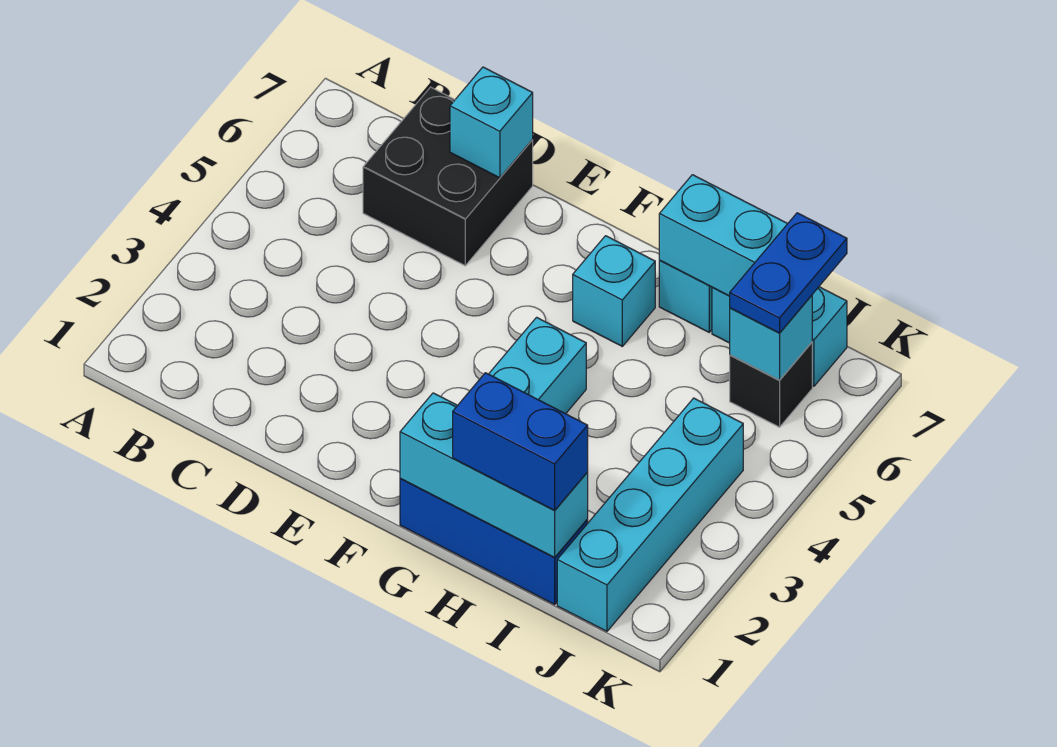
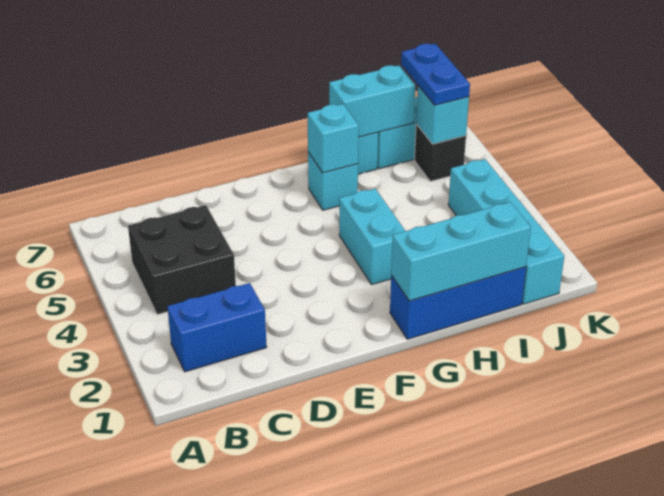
black 2x2 brick [363,87,533,266] -> black 2x2 brick moved to [128,205,236,315]
cyan 1x1 brick [450,67,533,178] -> cyan 1x1 brick moved to [308,104,359,173]
blue 1x2 brick [453,373,588,510] -> blue 1x2 brick moved to [167,283,267,372]

